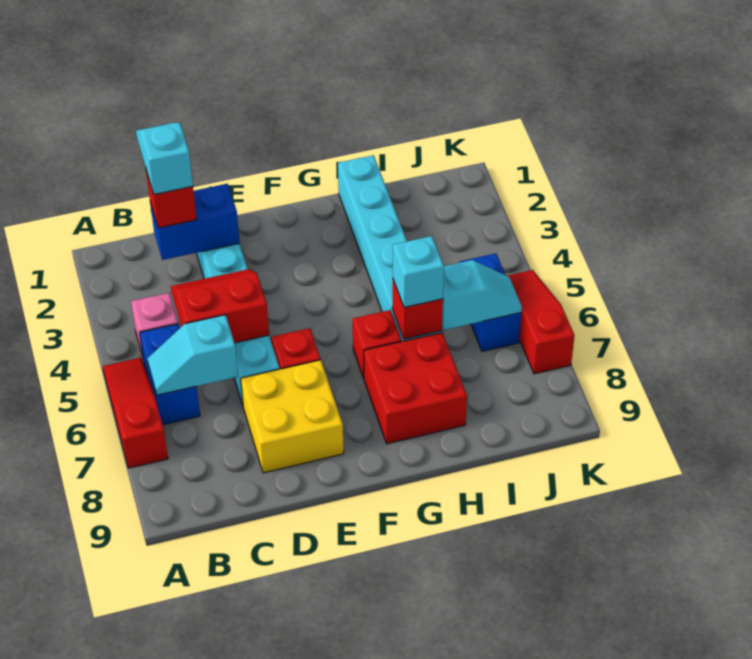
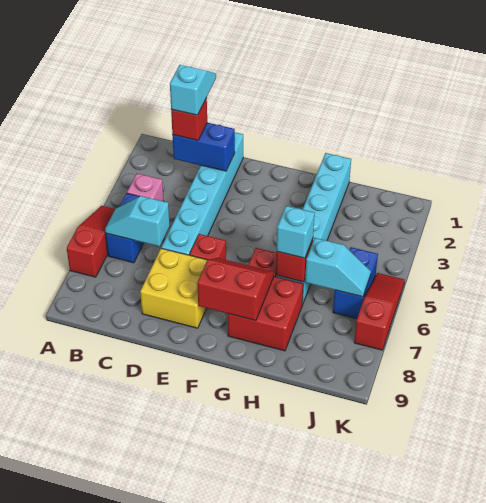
red 2x2 slope [171,269,269,343] -> red 2x2 slope moved to [197,258,274,321]

